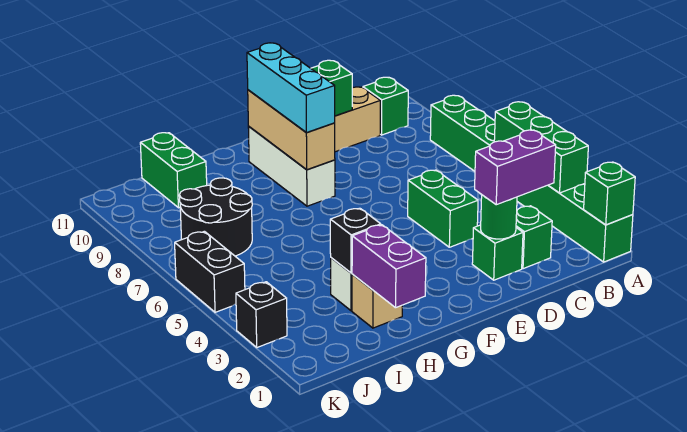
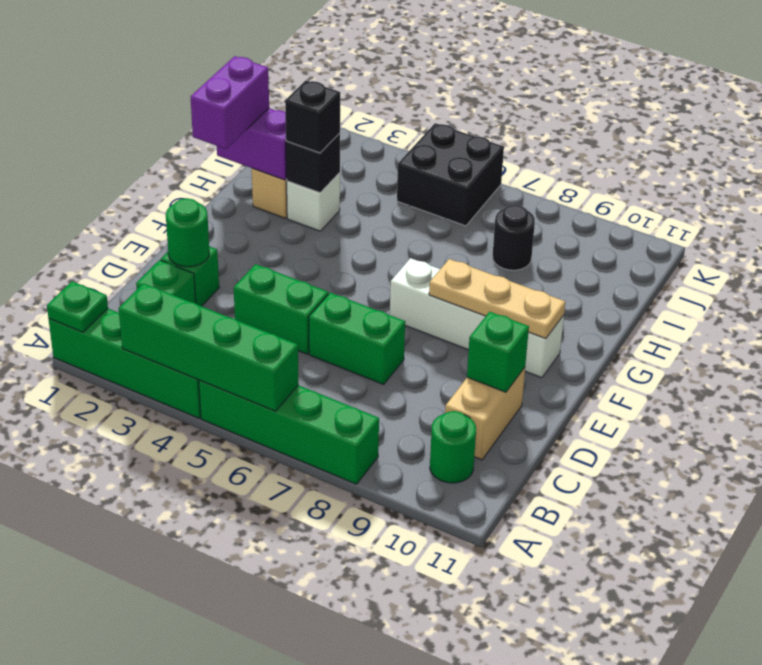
green 1x1 brick [584,162,635,225] -> green 1x1 plate [47,281,108,332]
green 1x3 brick [494,102,588,193] -> green 1x4 brick [119,283,299,411]
green 1x1 brick [363,77,408,135] -> green 1x1 round brick [430,411,476,483]
purple 1x2 brick [475,130,556,205] -> purple 1x2 brick moved to [191,56,269,149]
white 1x3 brick [248,127,335,206] -> white 1x4 brick [390,258,564,378]
tan 1x3 brick [248,90,335,170] -> tan 1x3 plate [429,259,565,339]
cyan 1x3 brick [247,43,335,133] -> none
black 2x2 round brick [179,178,252,256] -> black 1x1 round brick [493,205,535,270]
green 1x2 brick [140,133,207,208] -> green 1x2 brick moved to [309,293,405,384]
black 1x1 brick [236,282,287,347] -> black 1x1 brick moved to [285,80,340,153]
black 1x2 brick [175,231,245,312] -> black 2x2 brick [397,123,504,226]

